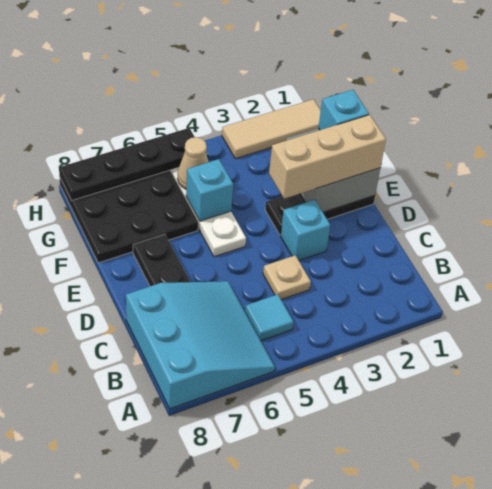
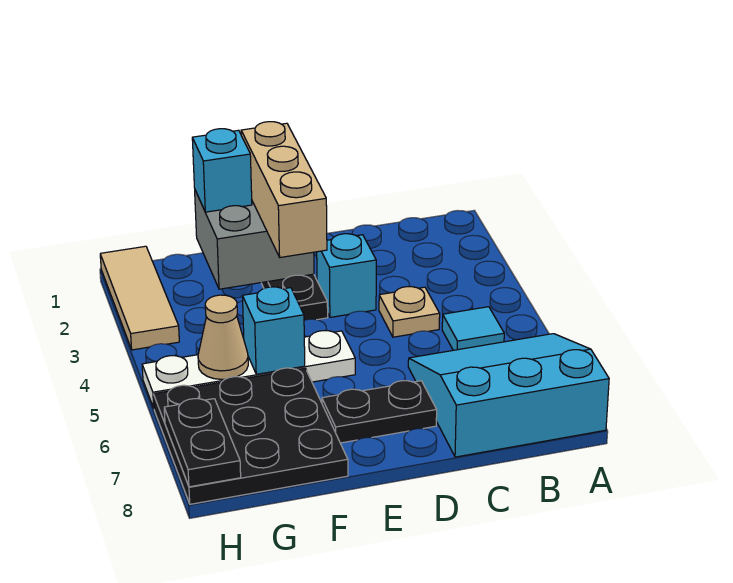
black 1x4 plate [59,128,194,201] -> black 1x2 plate [164,399,241,487]

